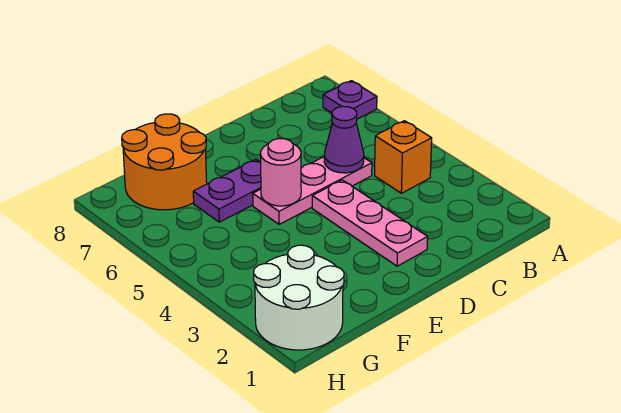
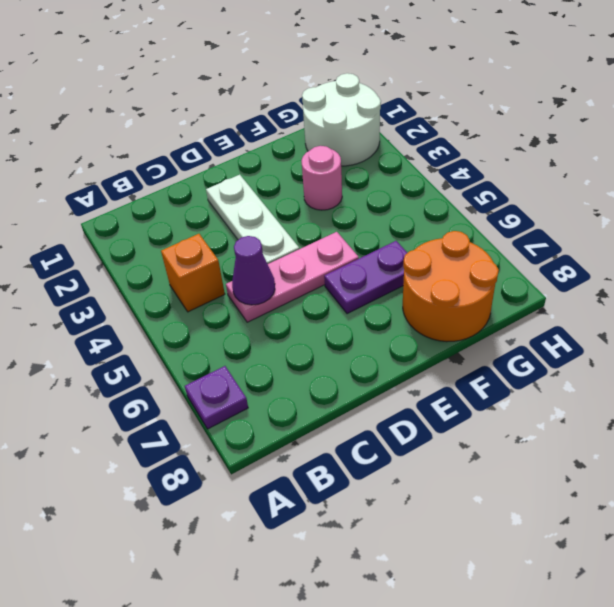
pink 1x3 plate [312,180,428,266] -> white 1x3 plate [206,175,299,264]
pink 1x1 round brick [260,139,301,206] -> pink 1x1 round brick moved to [301,146,342,210]

